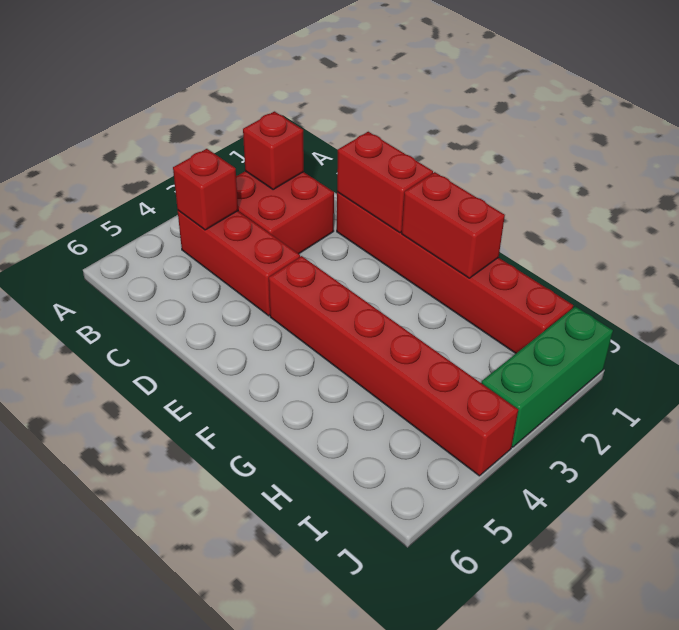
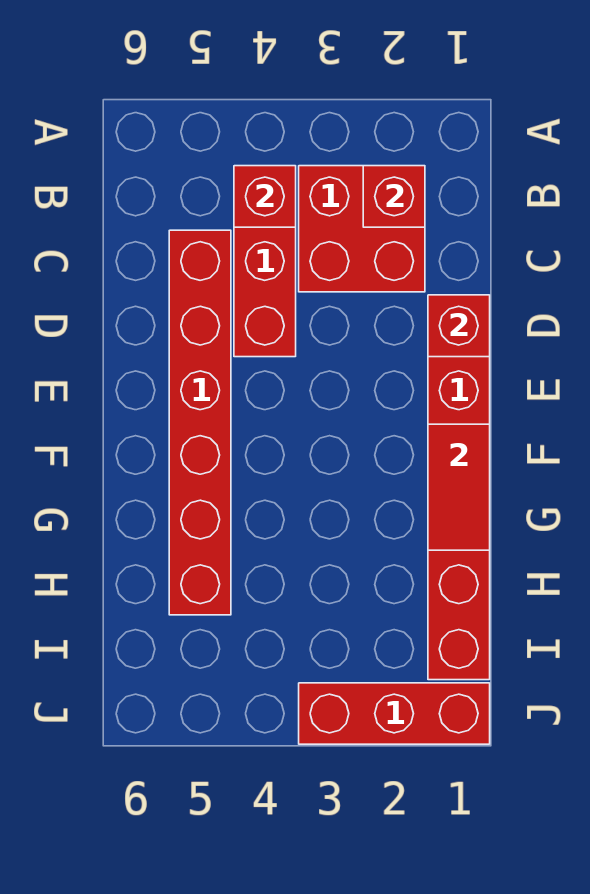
red 1x2 brick [337,132,433,233] -> red 1x1 brick [428,295,490,357]
red 1x6 brick [269,256,518,476] -> red 1x6 brick moved to [169,230,231,615]
red 1x2 brick [402,172,505,278] -> red 1x2 tile [428,424,490,550]
green 1x3 brick [481,306,613,447] -> red 1x3 brick [299,683,490,744]

